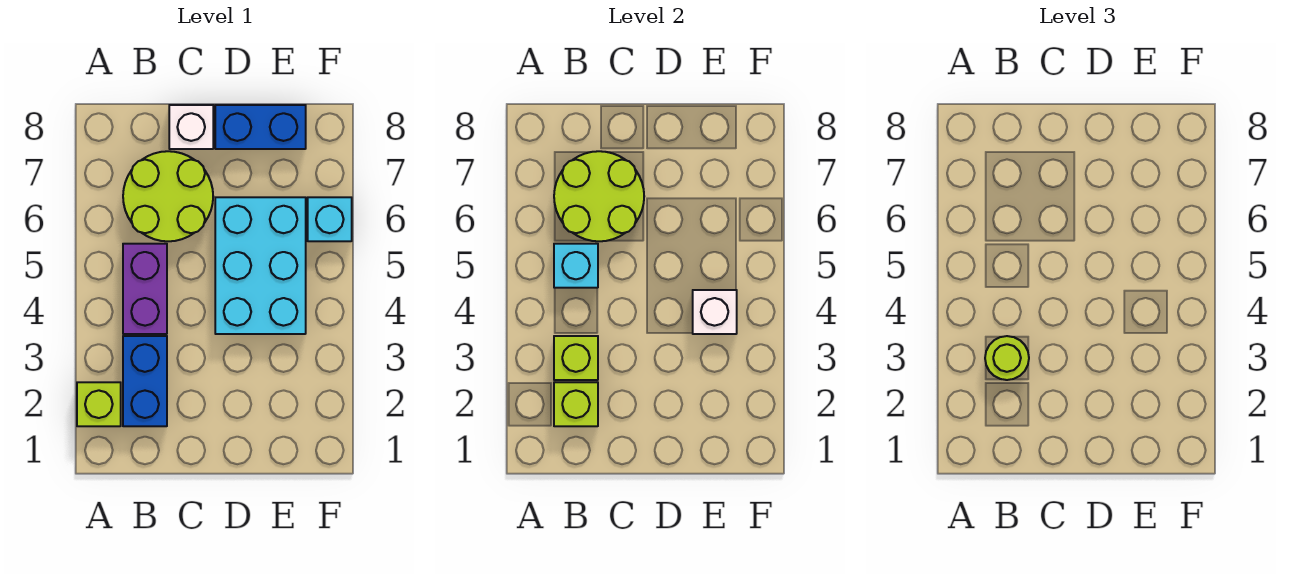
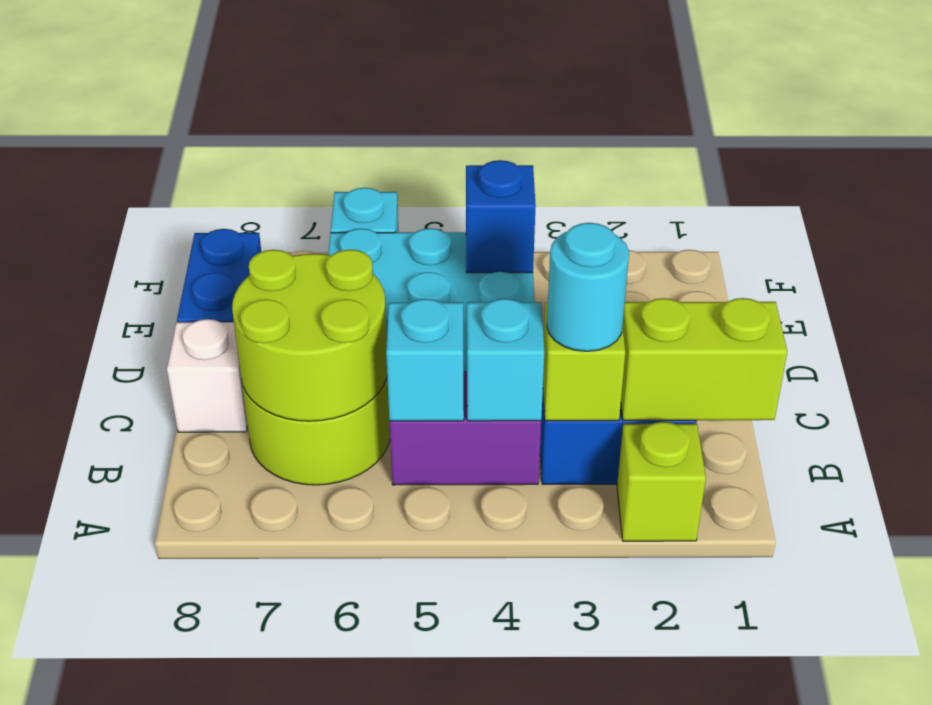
lime 1x1 brick [554,382,598,426] -> lime 1x2 brick [621,298,787,421]
lime 1x1 round brick [985,336,1029,380] -> cyan 1x1 round brick [547,223,629,351]
none -> cyan 1x1 brick [467,299,544,421]
white 1x1 brick [693,290,737,334] -> blue 1x1 brick [466,160,536,273]

